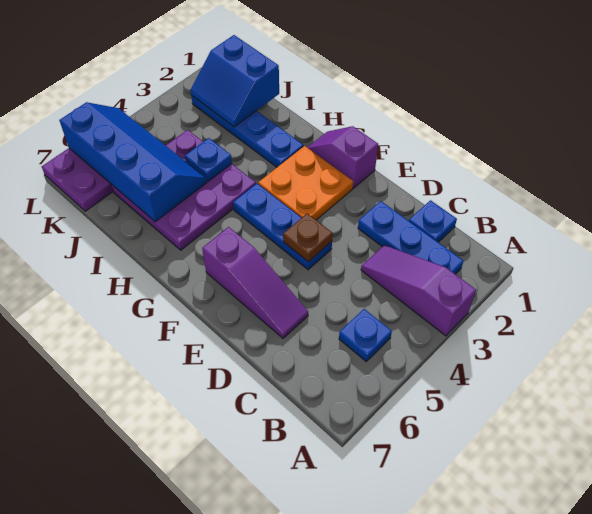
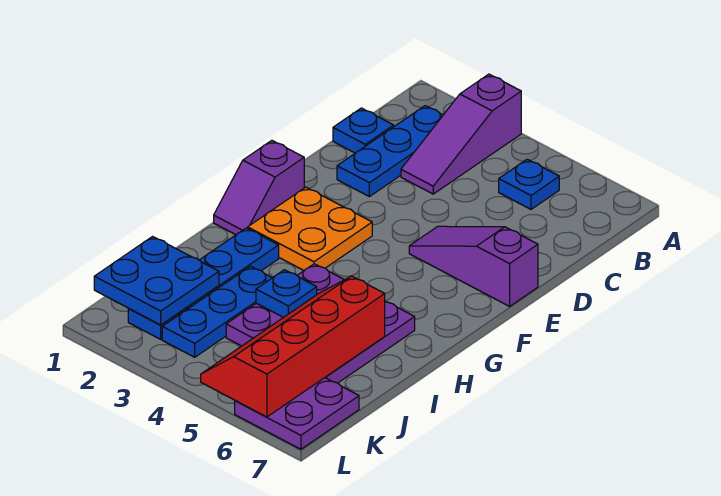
purple 1x3 slope [202,227,308,338] -> purple 1x3 slope turned to [409,226,538,306]
blue 1x3 plate [233,184,332,270] -> blue 1x3 plate moved to [162,266,272,357]
brown 1x1 plate [283,214,333,262] -> none
blue 2x4 slope [59,102,207,222] -> red 2x4 slope [201,276,385,417]
blue 2x2 slope [191,35,279,127] -> blue 2x2 plate [94,237,219,325]

